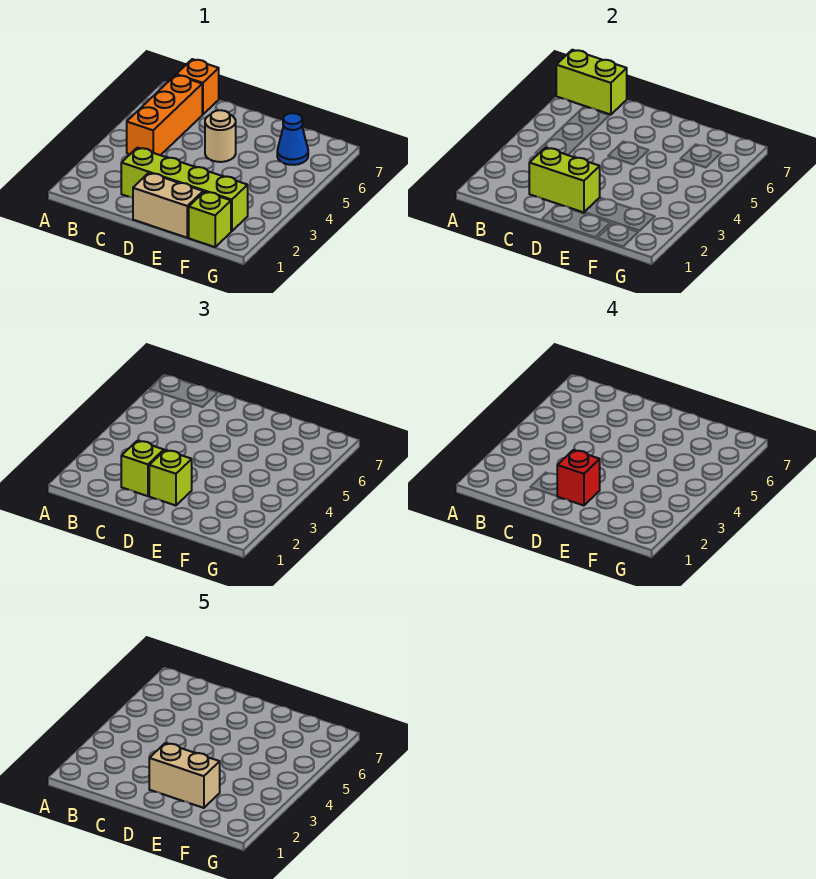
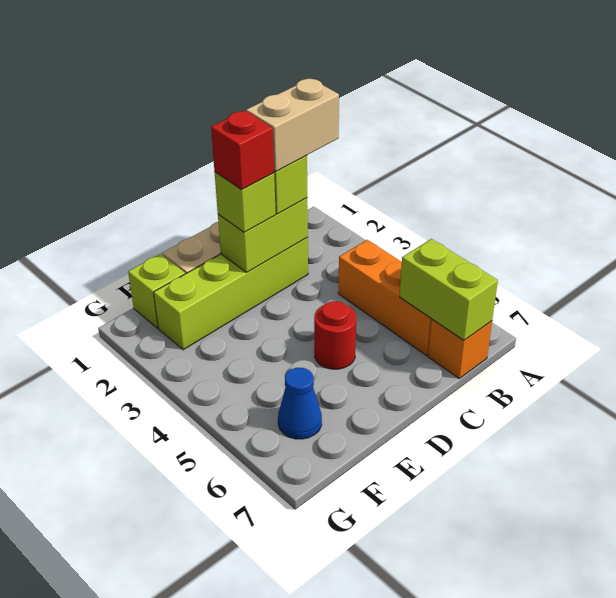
lime 1x2 brick [556,50,627,115] -> lime 1x2 brick turned to [400,239,498,340]
tan 1x2 brick [149,743,220,808] -> tan 1x2 brick moved to [246,79,339,172]
tan 1x1 round brick [205,110,236,162] -> red 1x1 round brick [314,301,356,369]

